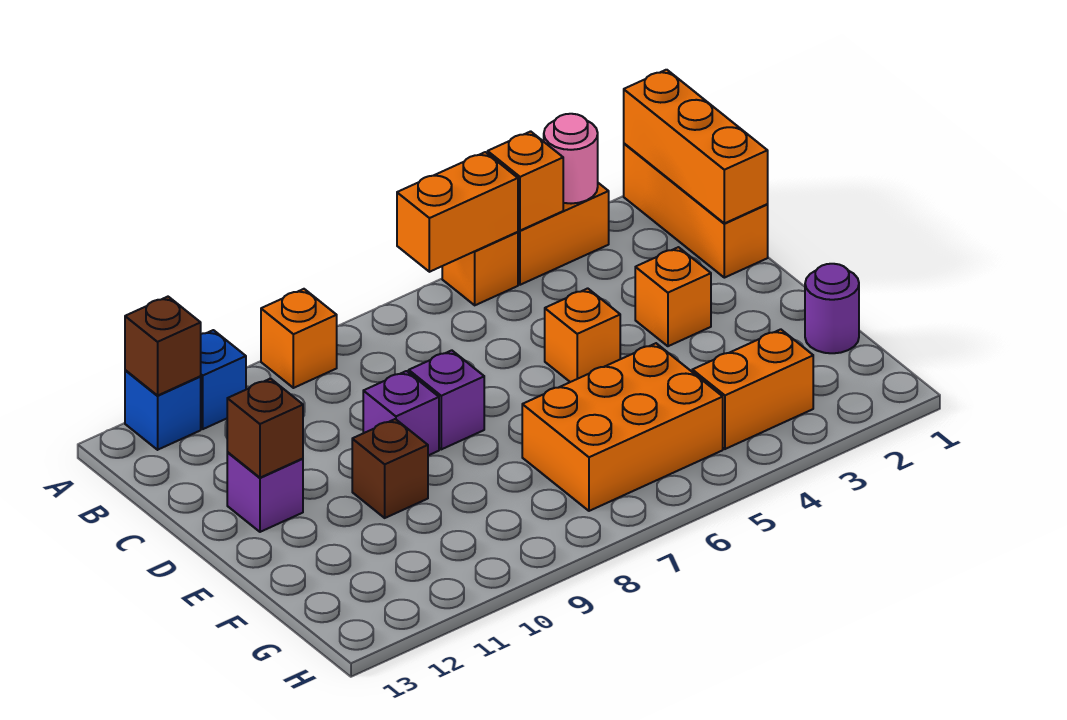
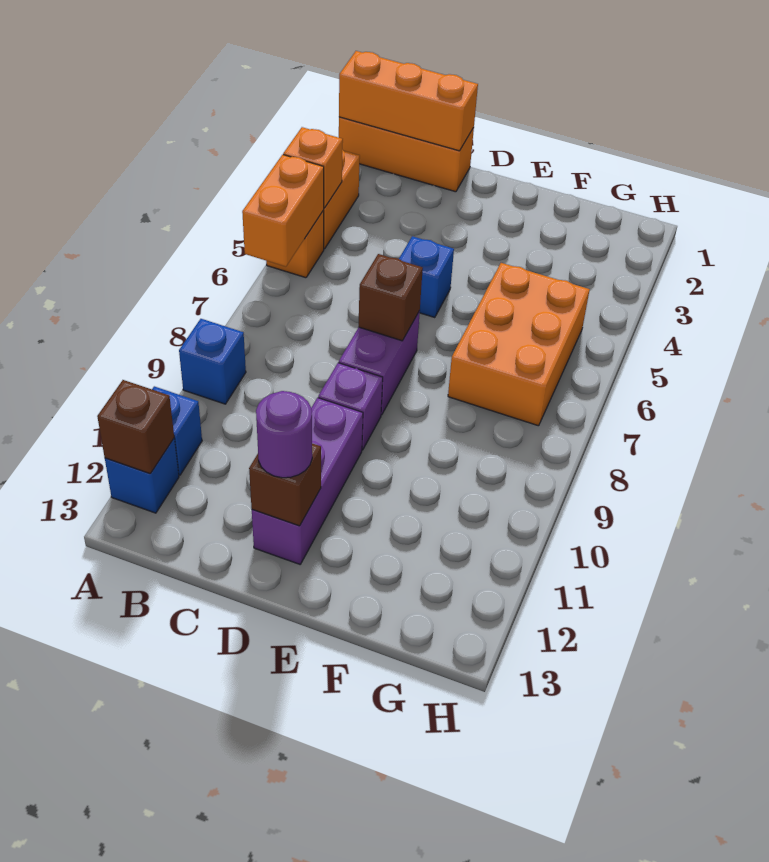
pink 1x1 round brick [544,114,598,204] -> none
orange 1x1 brick [261,289,337,388] -> blue 1x1 brick [179,319,246,404]
orange 1x1 brick [635,247,711,346] -> none
orange 1x1 brick [545,288,620,382] -> blue 1x1 brick [399,236,454,318]
purple 1x1 brick [409,350,484,449] -> purple 1x2 brick [339,311,420,415]
purple 1x1 brick [227,453,303,532] -> purple 1x3 brick [252,398,363,564]
brown 1x1 brick [352,419,428,518] -> brown 1x1 brick moved to [359,254,423,341]
purple 1x1 round brick [805,264,859,353] -> purple 1x1 round brick moved to [256,391,312,478]
orange 1x2 brick [692,329,813,449] -> none

